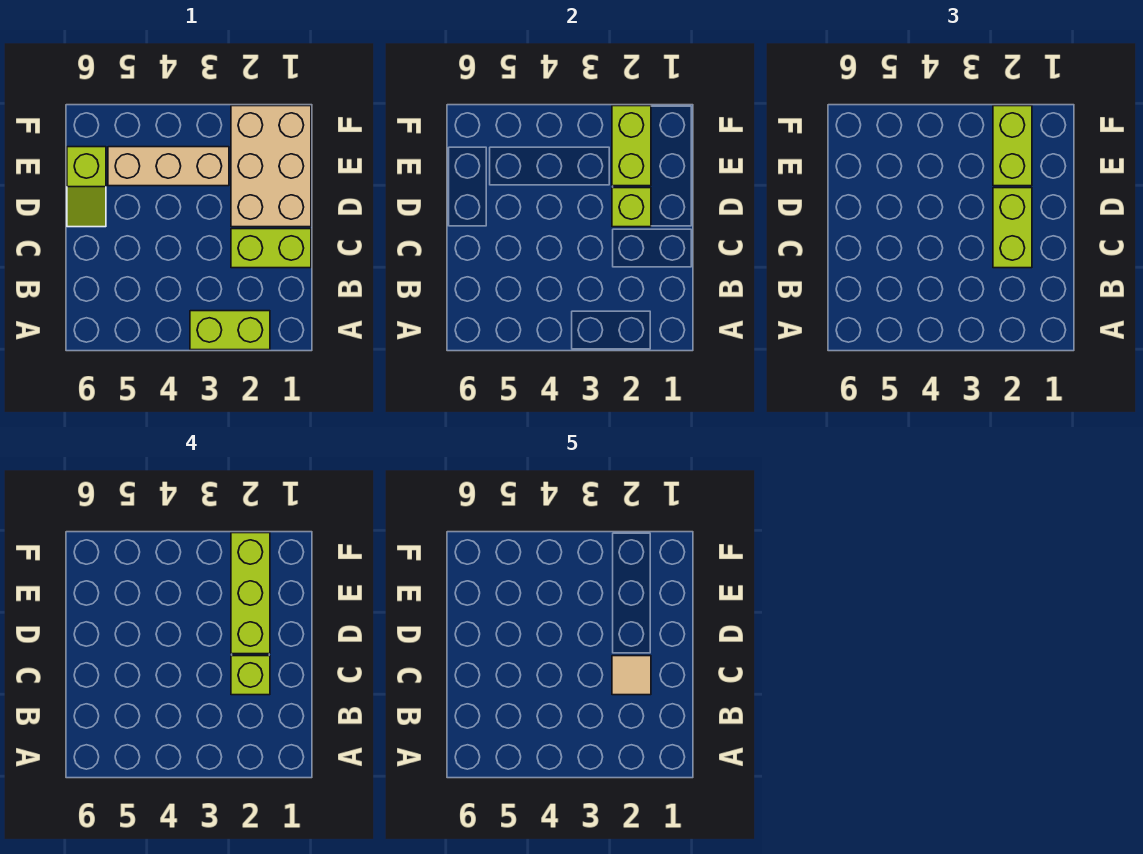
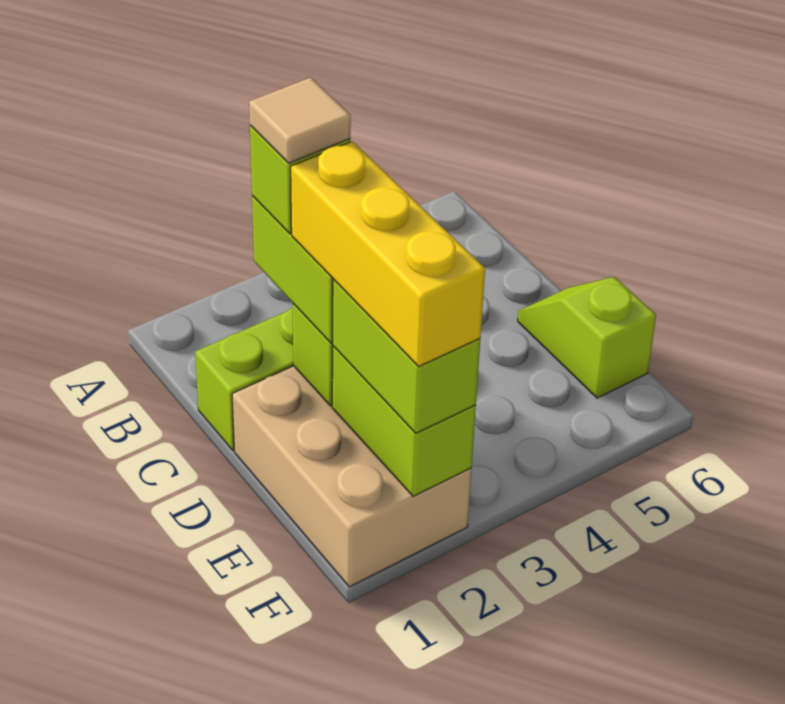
lime 1x2 brick [190,311,270,350] -> none
lime 1x3 brick [231,533,270,654] -> yellow 1x3 brick [291,141,485,366]
tan 1x3 brick [108,147,229,186] -> none

